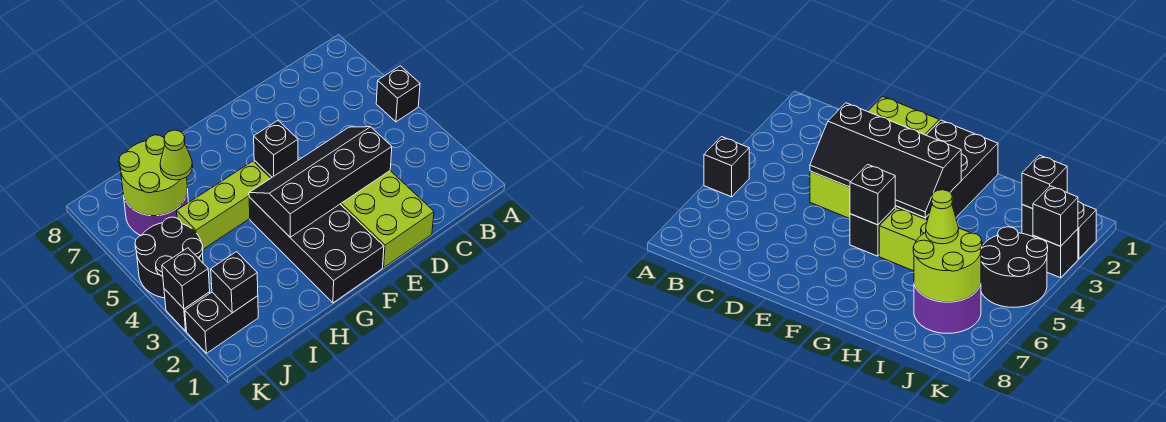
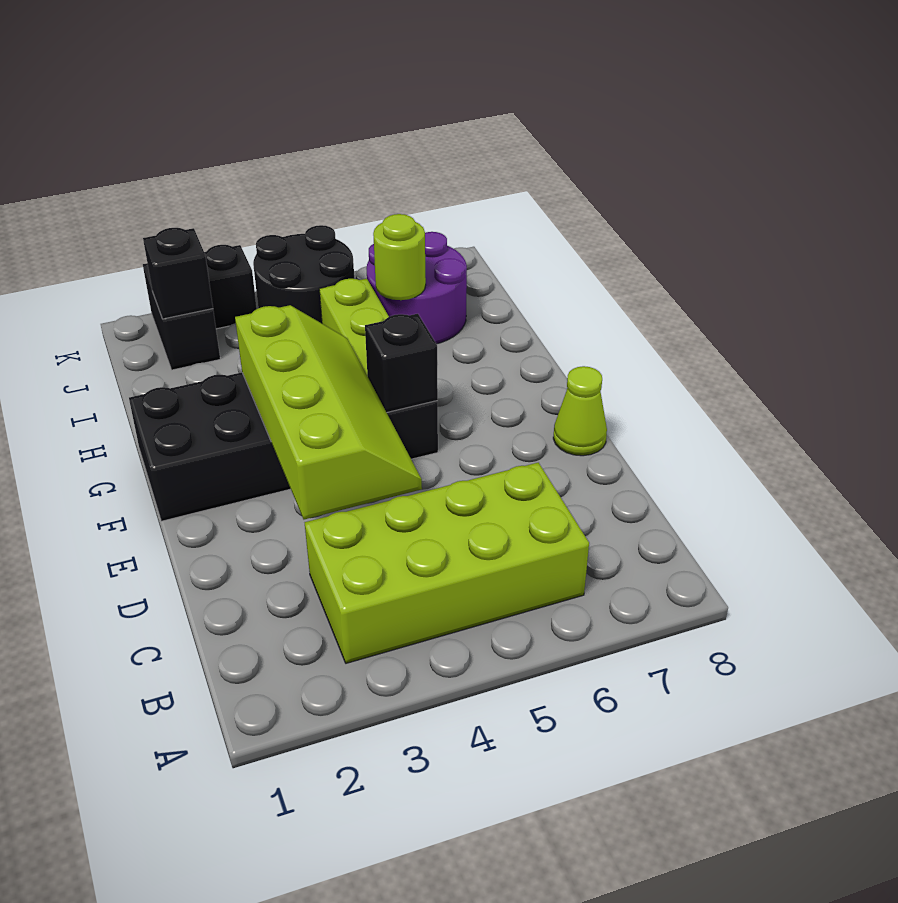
black 1x1 brick [376,66,420,122] -> none
lime 2x4 brick [341,171,434,267] -> lime 2x4 brick moved to [305,463,589,663]
black 2x4 slope [249,127,392,237] -> lime 2x4 slope [235,305,422,519]
lime 2x2 round brick [119,135,187,216] -> lime 1x1 round brick [373,214,426,300]
lime 1x1 cone [160,130,193,180] -> lime 1x1 cone moved to [553,366,607,456]
black 1x1 brick [162,248,210,309] -> none

